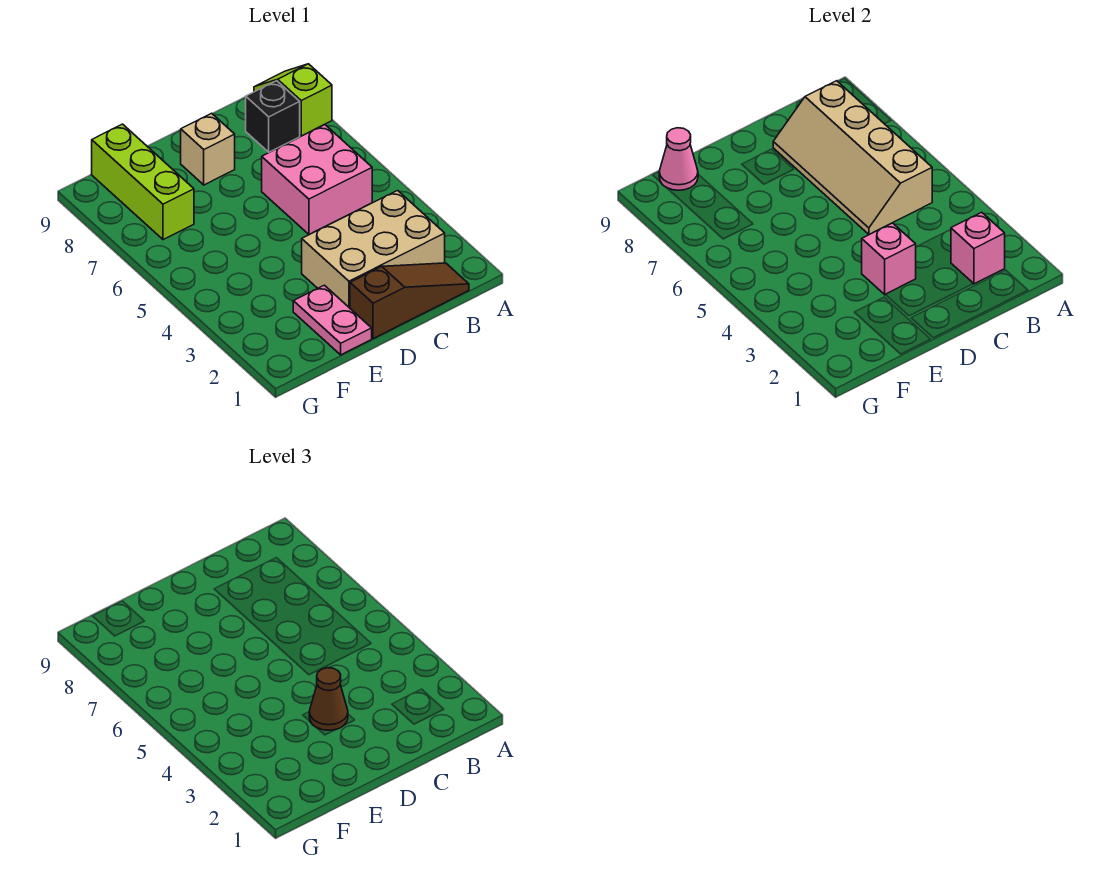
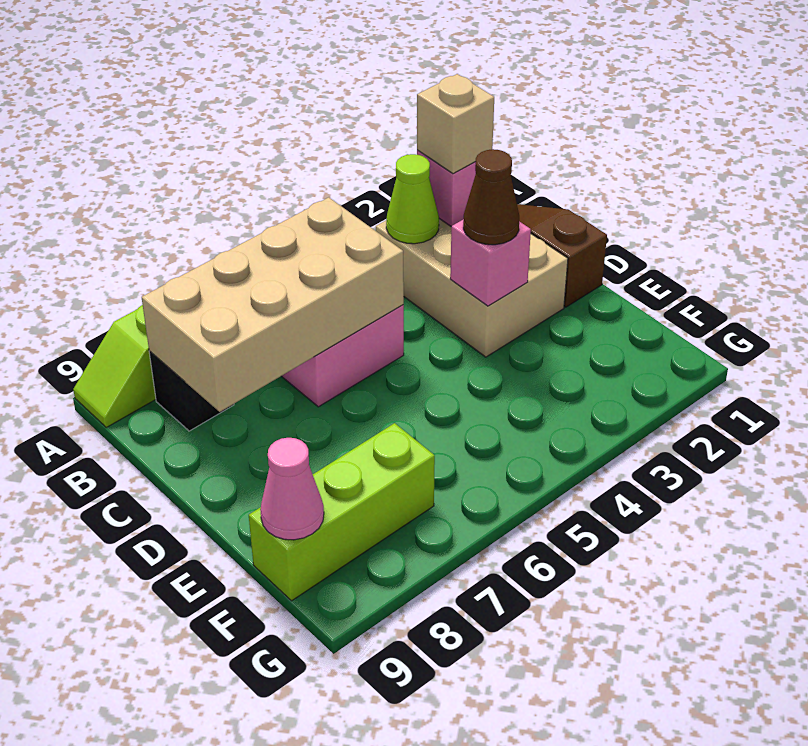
none -> lime 1x1 cone [386,154,439,244]
tan 2x4 slope [773,81,932,234] -> tan 2x4 brick [142,197,404,412]
tan 1x1 brick [181,113,235,185] -> tan 1x1 brick moved to [417,74,494,174]
pink 1x2 plate [293,285,372,355] -> none

